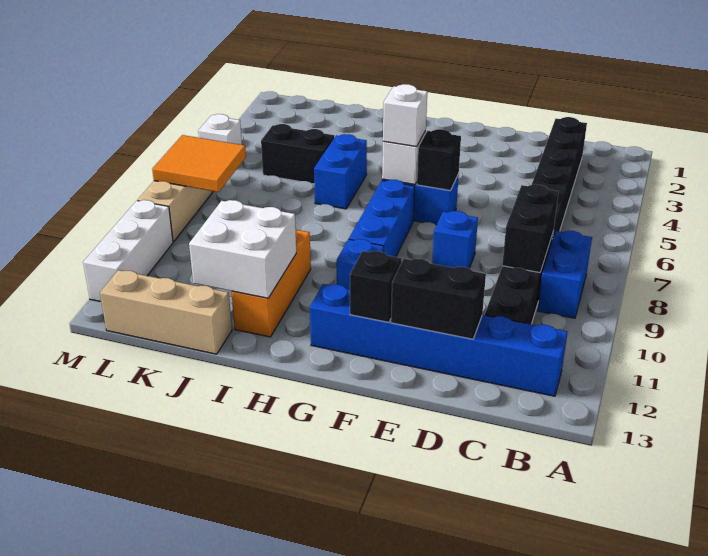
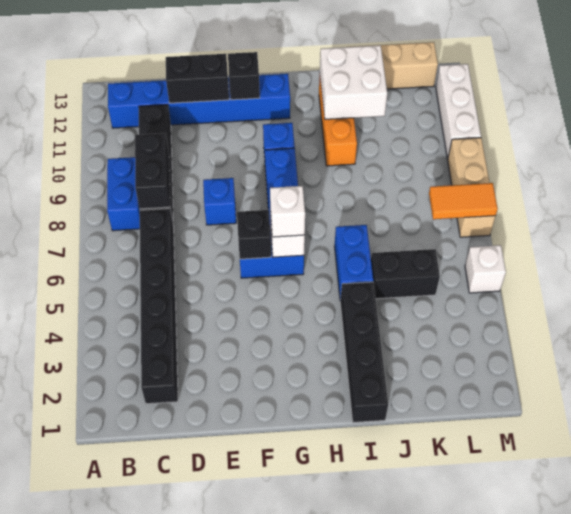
none -> black 1x4 brick [340,282,388,423]
orange 2x2 tile [152,135,246,192] -> orange 1x2 tile [429,183,498,219]

